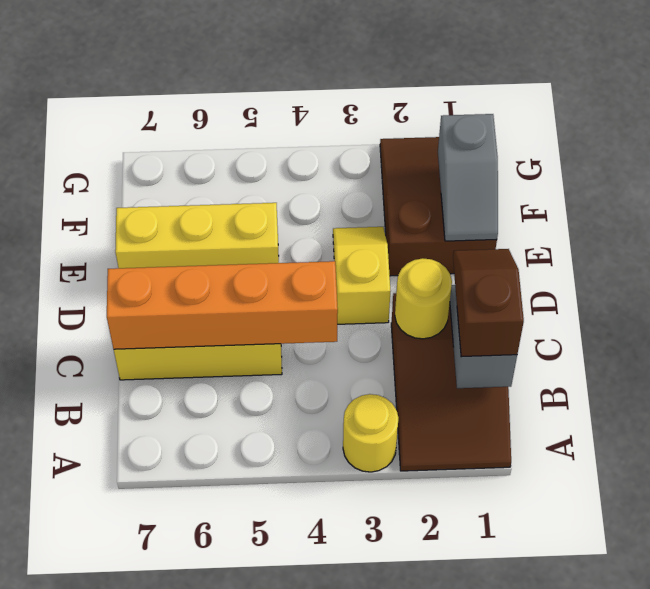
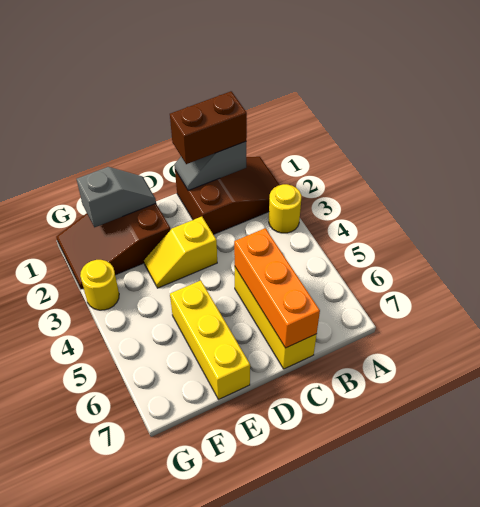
brown 1x2 slope [453,249,524,357] -> brown 1x2 brick [170,91,247,164]
yellow 1x1 round brick [395,258,452,339] -> yellow 1x1 round brick moved to [80,260,119,310]
orange 1x4 brick [107,261,338,349] -> orange 1x3 brick [234,228,320,348]

